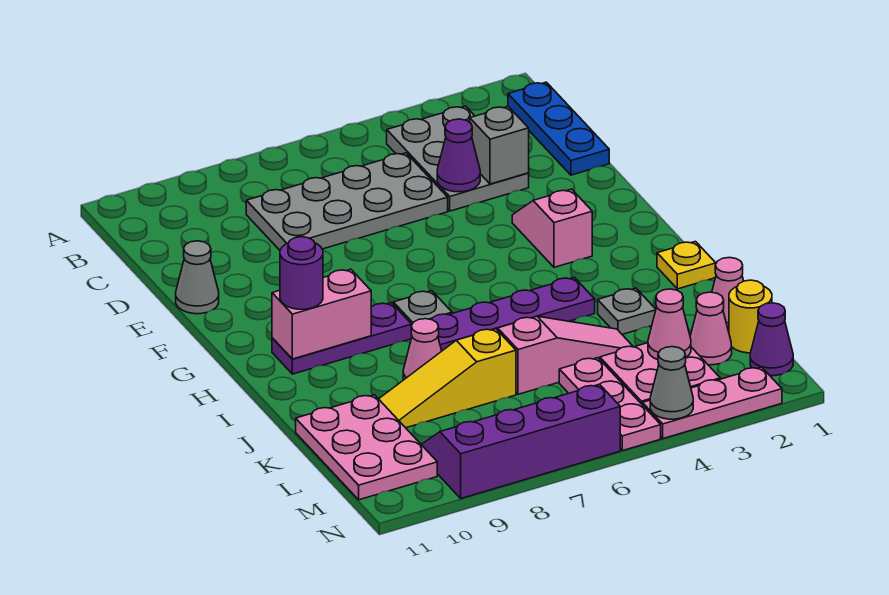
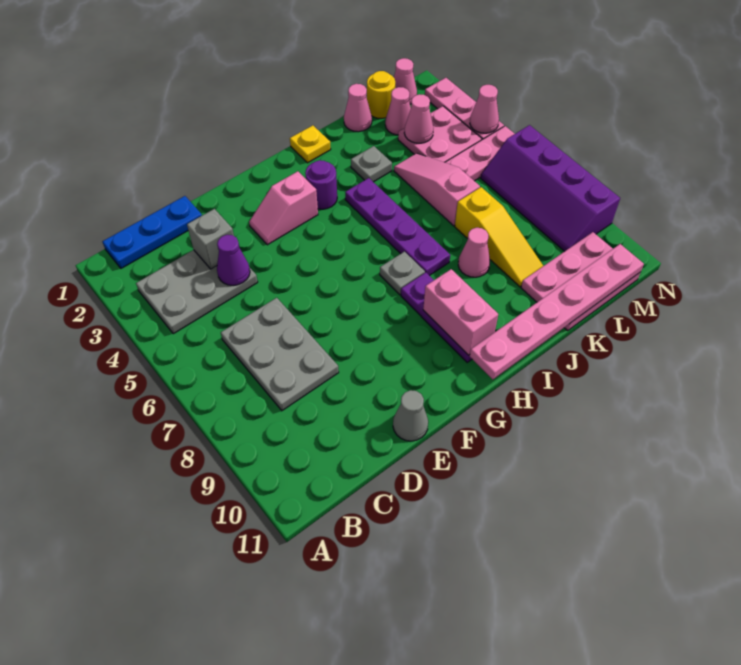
grey 2x4 plate [246,153,448,250] -> grey 2x3 plate [221,298,339,411]
purple 1x1 round brick [280,237,323,309] -> purple 1x1 round brick moved to [305,160,337,209]
none -> pink 1x6 plate [470,244,644,379]
purple 1x1 cone [750,303,793,376] -> pink 1x1 cone [394,58,417,104]
grey 1x1 cone [650,347,693,419] -> pink 1x1 cone [470,85,499,133]

